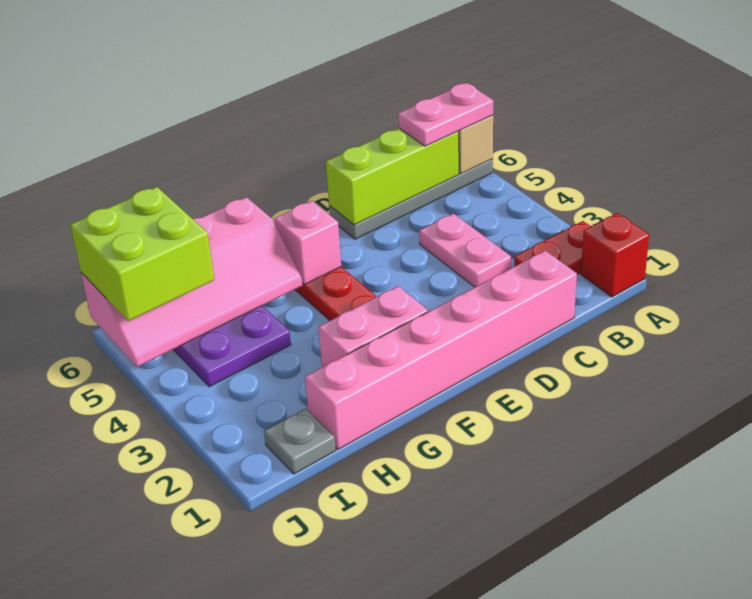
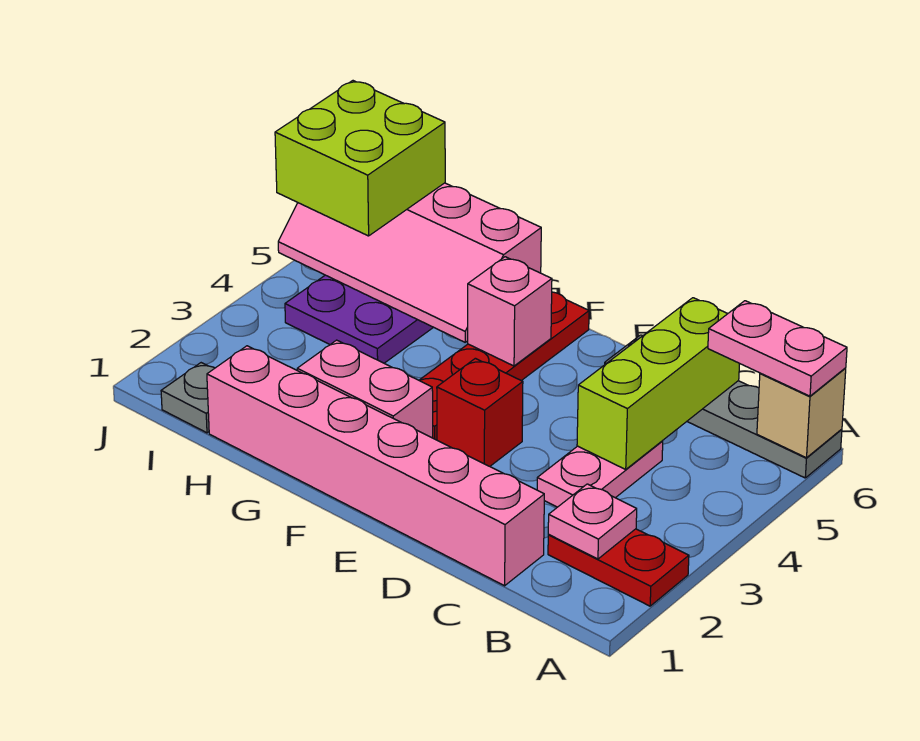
red 1x1 brick [581,213,649,297] -> red 1x1 brick moved to [437,358,523,466]
none -> pink 1x1 plate [548,484,637,559]
lime 1x3 brick [326,128,459,225] -> lime 1x3 brick turned to [577,298,740,469]

